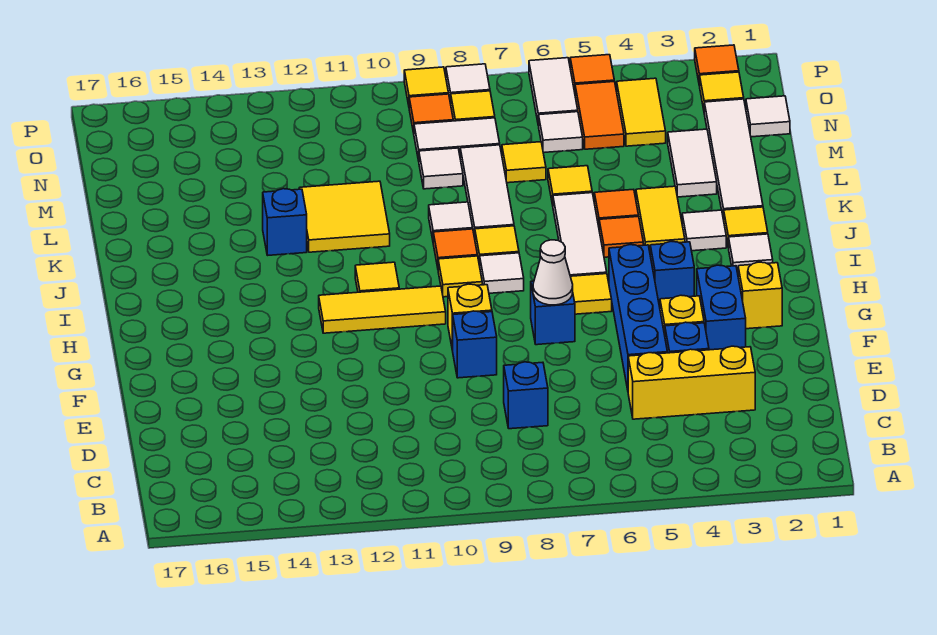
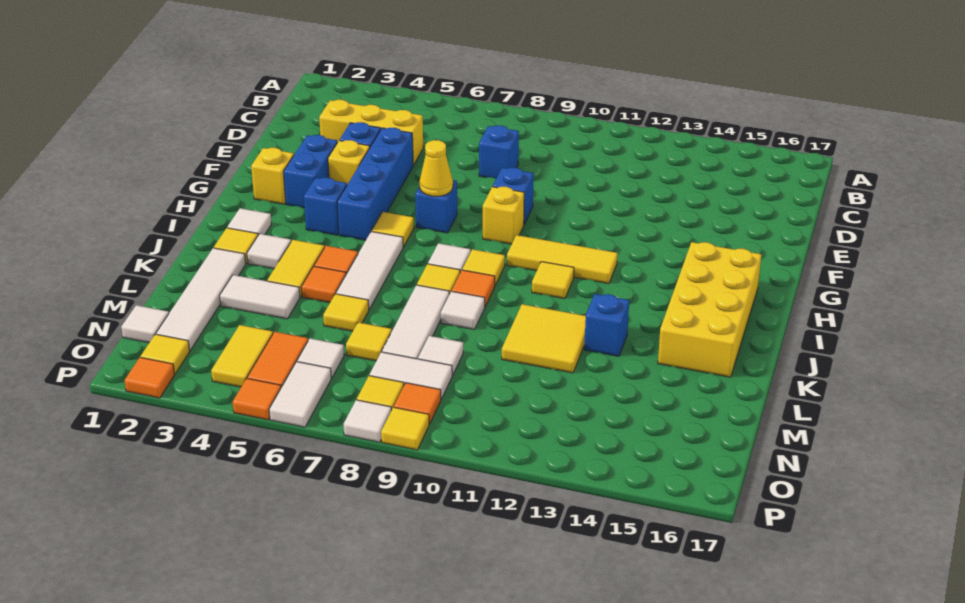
white 1x1 cone [533,240,573,305] -> yellow 1x1 cone [420,140,453,196]
none -> yellow 2x4 brick [658,242,761,377]
white 1x2 tile [668,129,717,197] -> white 1x2 tile turned to [220,275,300,319]

